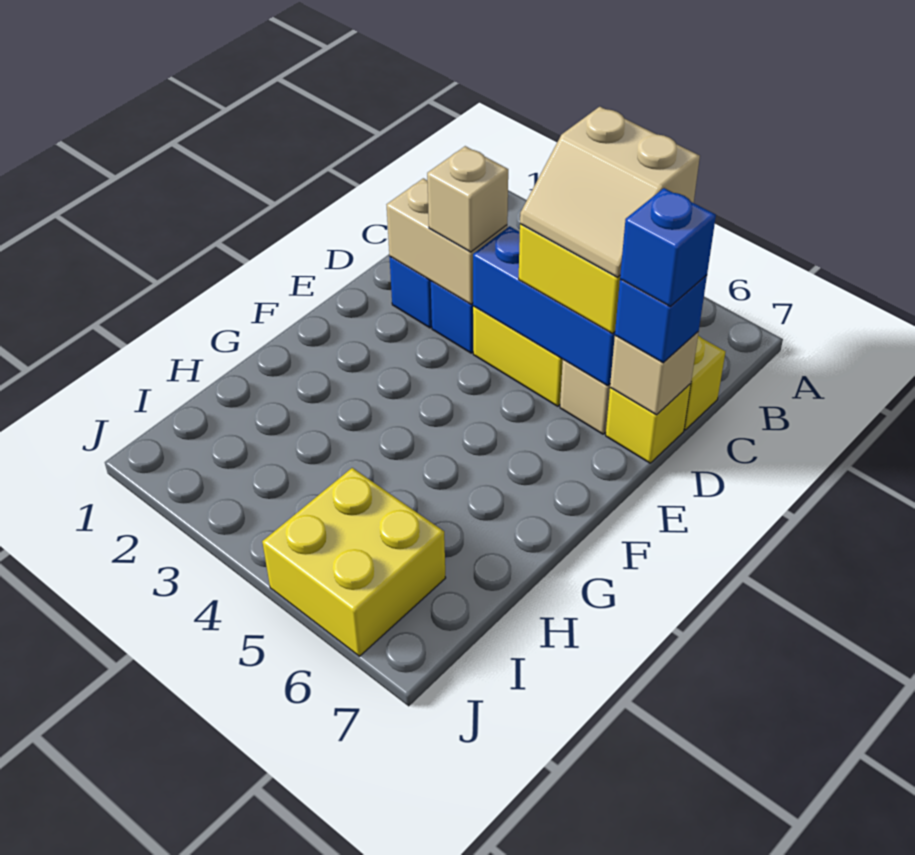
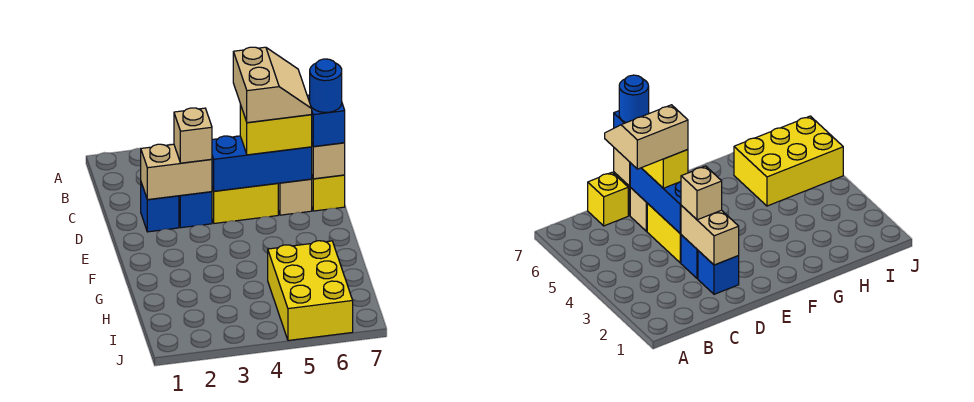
tan 2x2 slope [520,107,700,277] -> tan 2x2 slope turned to [233,47,312,123]
blue 1x1 brick [620,188,716,306] -> blue 1x1 round brick [310,59,342,112]
yellow 2x2 brick [262,468,446,656] -> yellow 2x3 brick [268,241,353,340]

